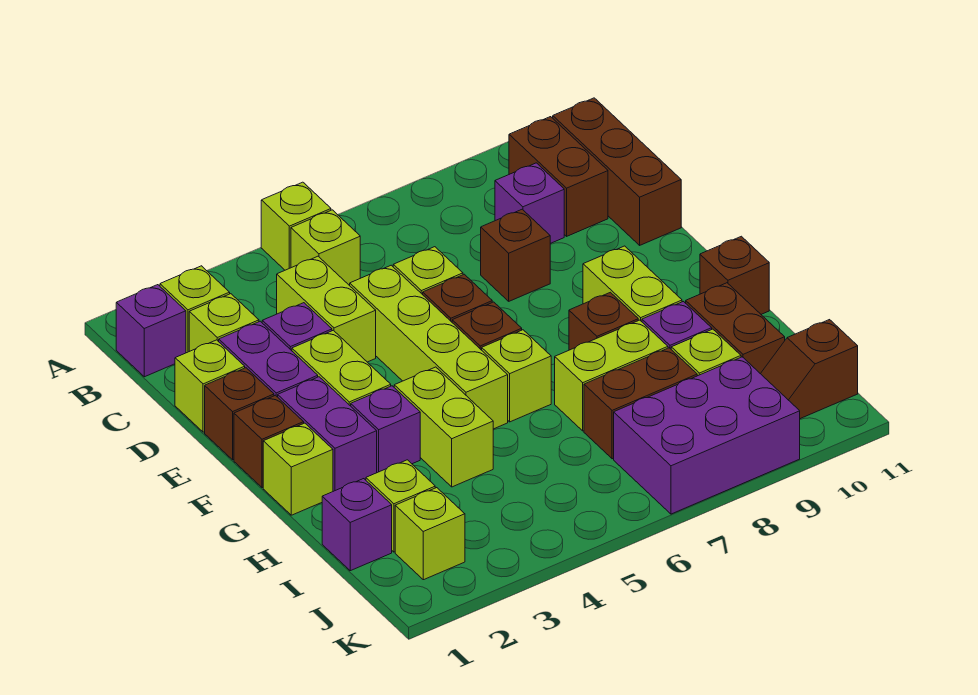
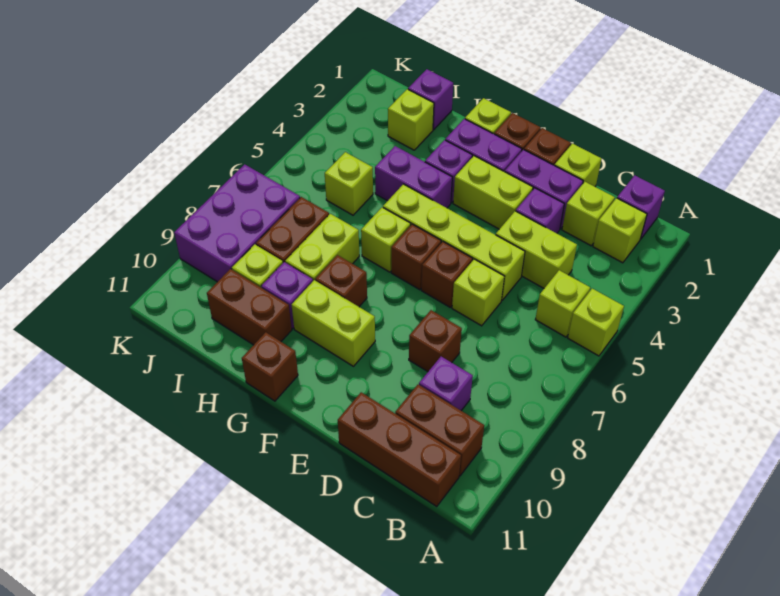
lime 1x2 brick [394,367,493,487] -> purple 1x2 brick [375,146,452,208]
lime 1x1 brick [395,488,465,580] -> lime 1x1 brick moved to [325,152,373,215]
brown 1x2 slope [761,320,858,419] -> none

